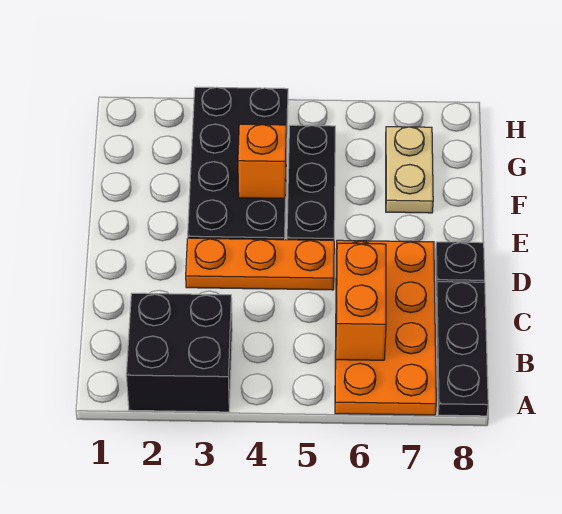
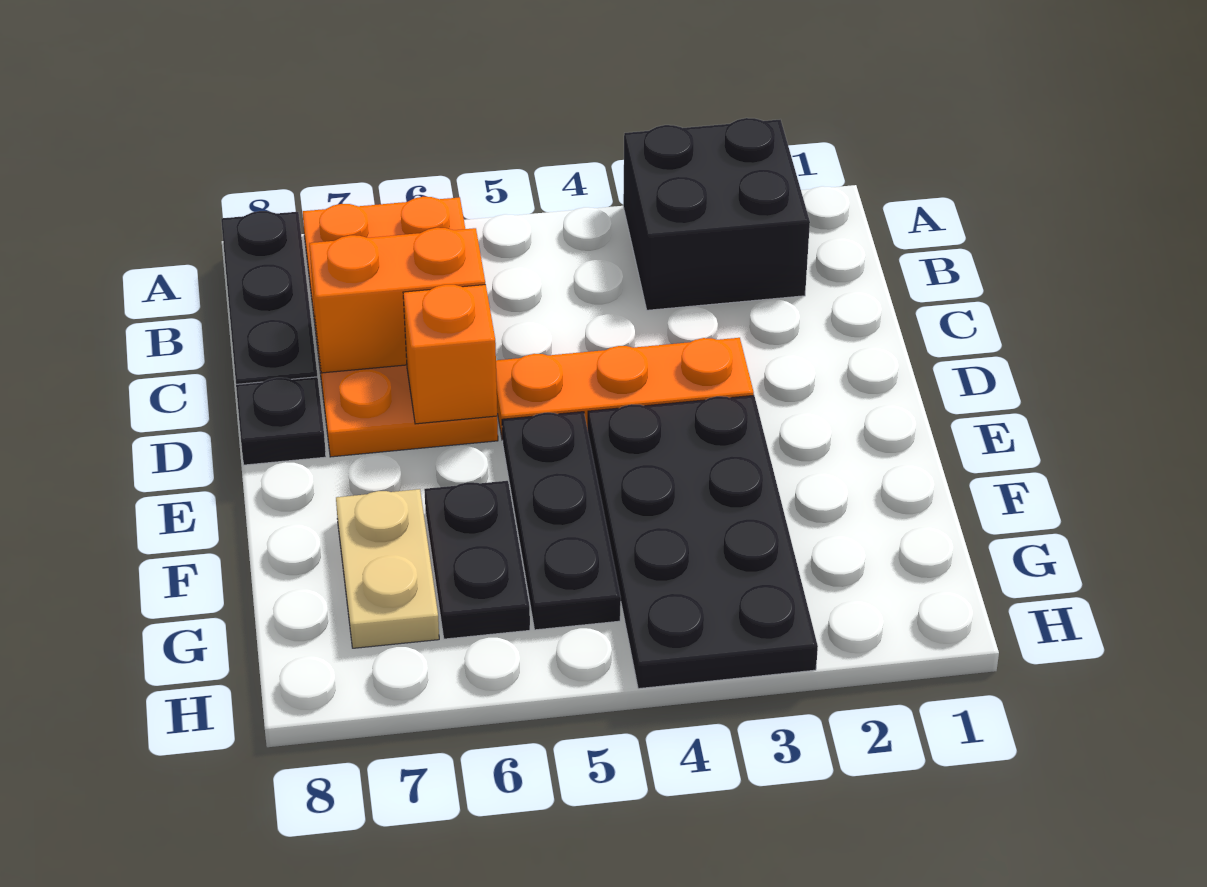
orange 1x2 brick [336,243,386,360] -> orange 1x2 brick turned to [309,228,485,373]
orange 1x1 brick [238,124,286,199] -> orange 1x1 brick moved to [403,285,497,424]
none -> black 1x2 plate [424,481,530,639]

